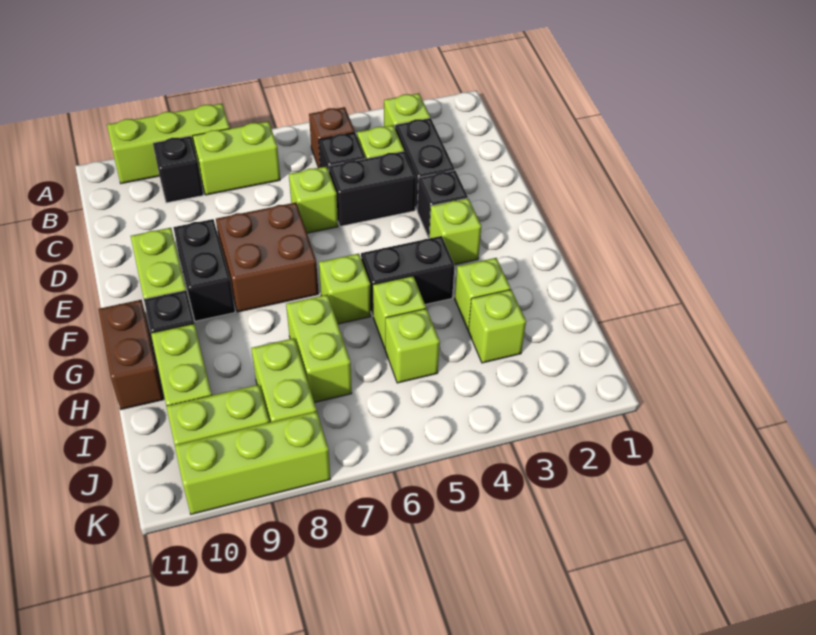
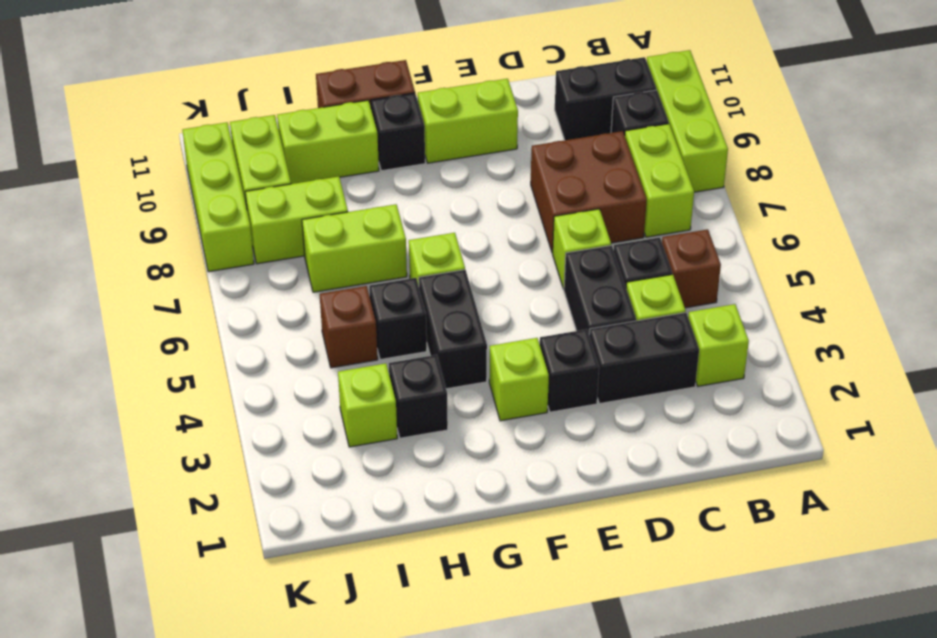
brown 2x2 brick [216,202,319,312] -> brown 2x2 brick moved to [531,131,647,253]
black 1x2 brick [173,219,235,321] -> black 1x2 brick moved to [555,57,656,140]
lime 1x1 brick [455,258,511,330] -> black 1x1 brick [389,355,448,438]
lime 1x1 brick [373,276,426,348] -> black 1x1 brick [369,278,427,360]
lime 1x1 brick [385,309,440,383] -> brown 1x1 brick [320,286,378,368]

